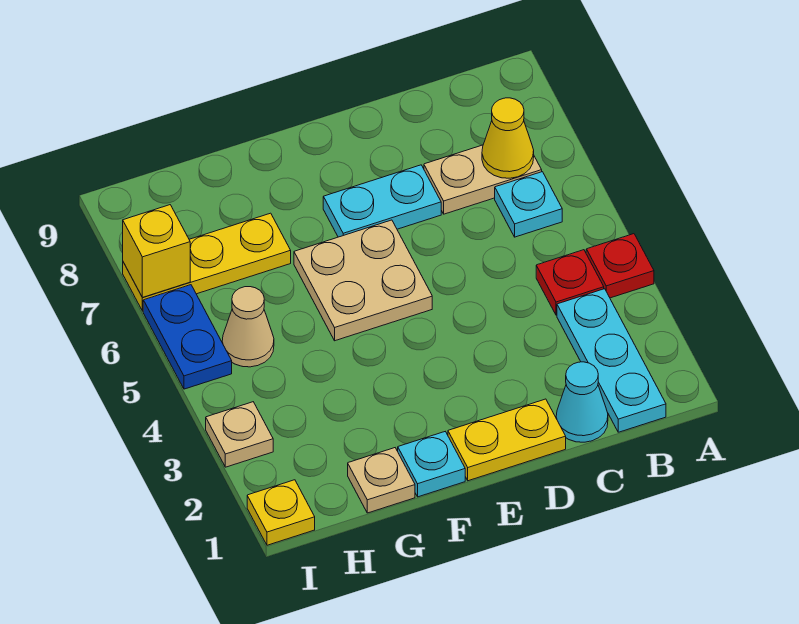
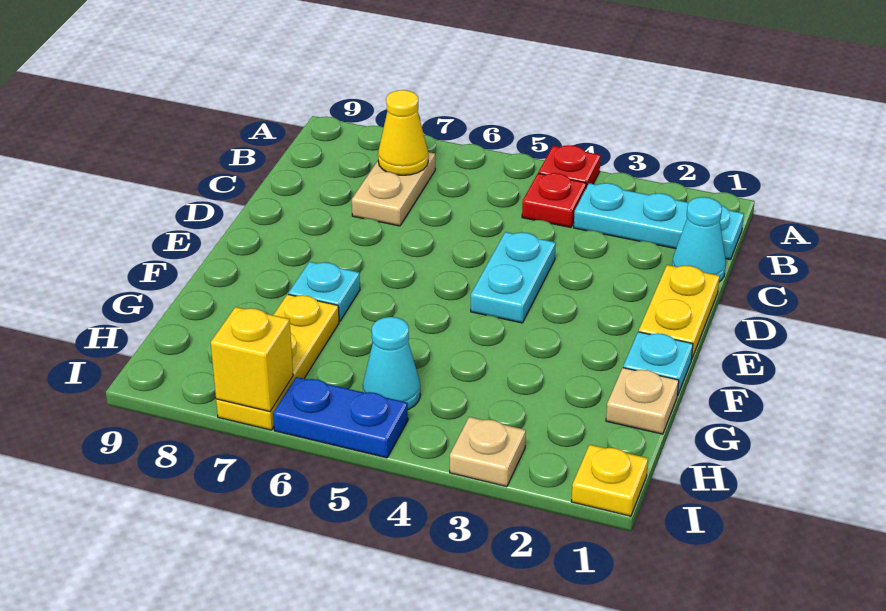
cyan 1x1 plate [495,172,562,237] -> cyan 1x1 plate moved to [288,262,360,321]
cyan 1x2 plate [323,165,441,237] -> cyan 1x2 plate moved to [471,232,556,323]
tan 2x2 plate [294,220,432,341] -> none
tan 1x1 cone [222,287,274,367] -> cyan 1x1 cone [363,317,421,410]

